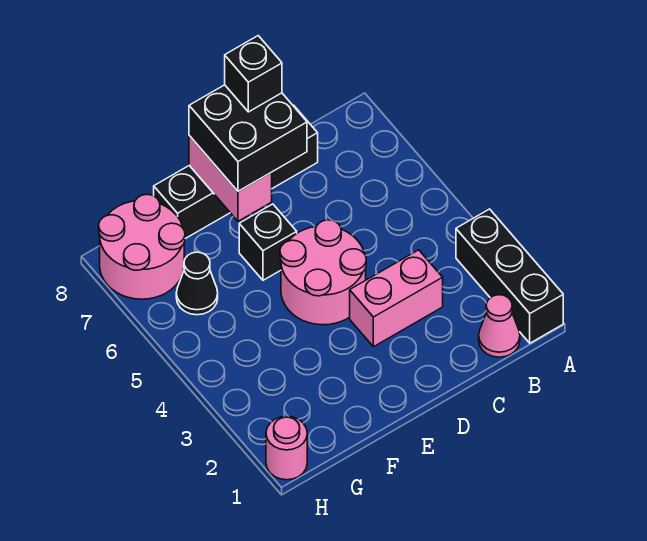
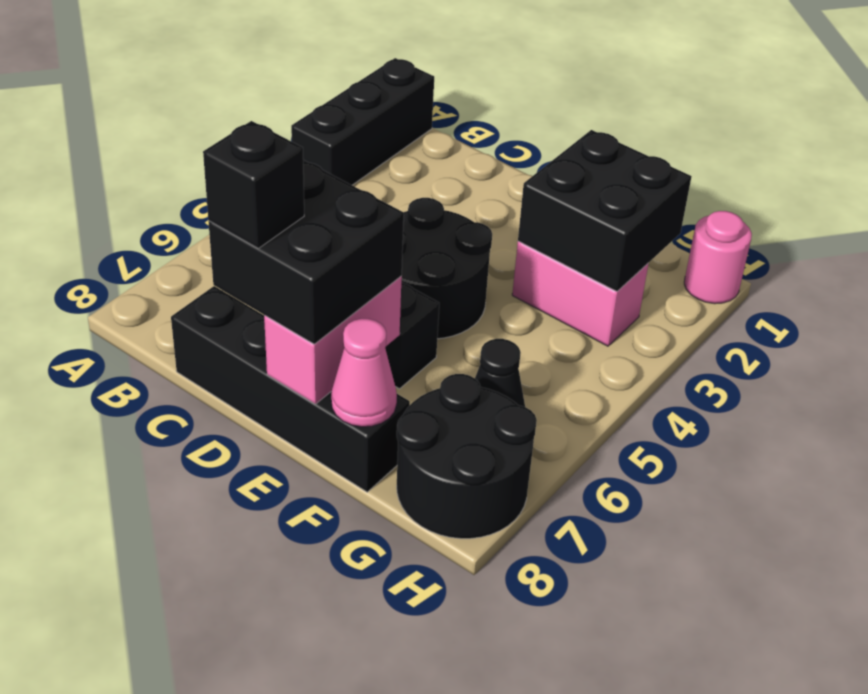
pink 1x1 cone [479,295,520,357] -> pink 1x1 cone moved to [331,319,397,427]
pink 1x2 brick [350,250,443,347] -> pink 1x2 brick moved to [512,241,649,346]
pink 2x2 round brick [280,220,366,325] -> black 2x2 round brick [401,198,492,339]
none -> black 2x2 brick [518,130,692,291]
pink 2x2 round brick [99,195,185,299] -> black 2x2 round brick [397,374,537,539]

